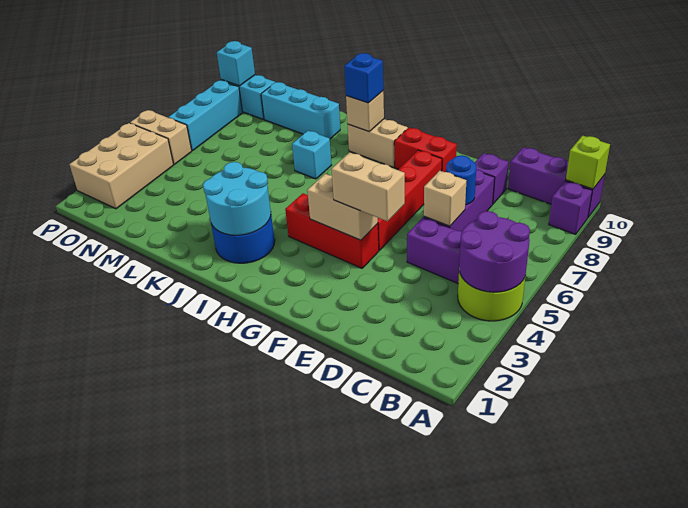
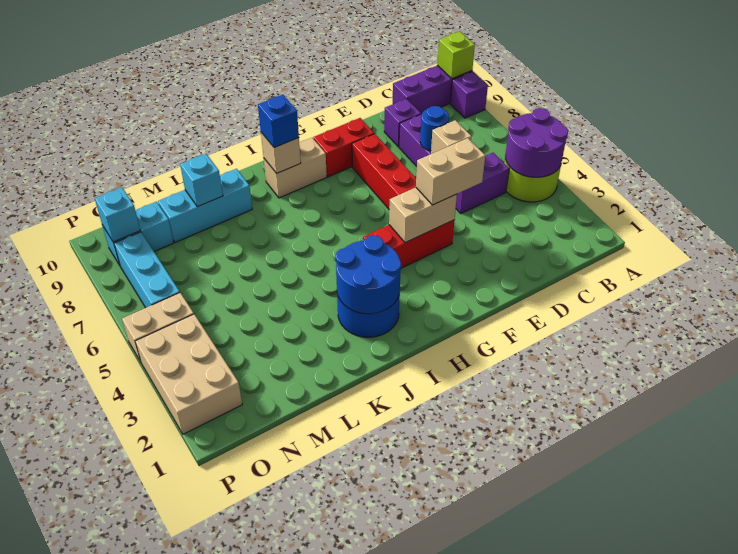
cyan 2x2 round brick [203,162,271,235] -> blue 2x2 round brick [336,235,401,314]
cyan 1x1 brick [292,131,331,179] -> cyan 1x1 brick moved to [180,154,223,207]

